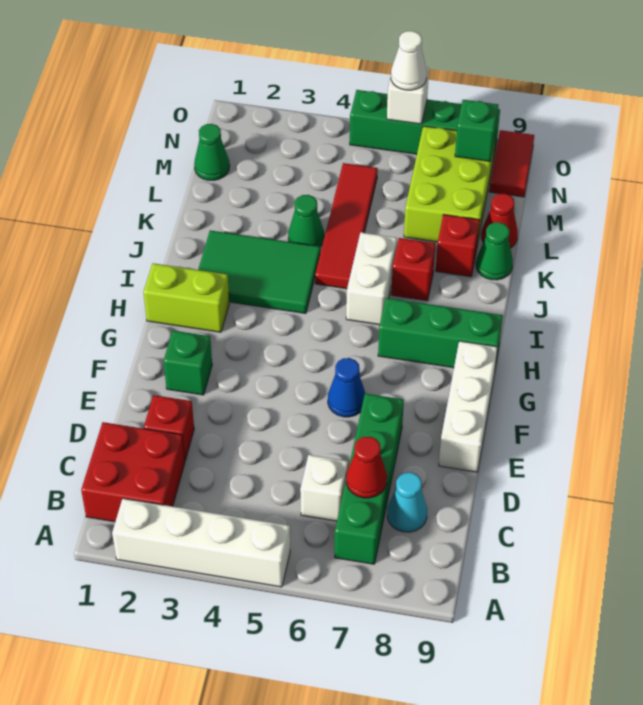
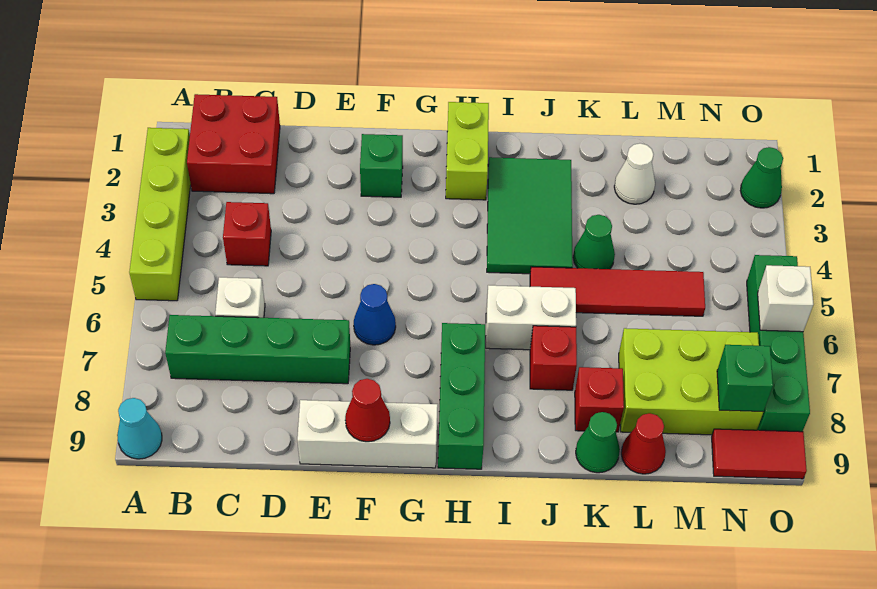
white 1x4 brick [112,498,290,587] -> lime 1x4 brick [129,128,191,301]
red 1x1 cone [346,437,387,498] -> red 1x1 cone moved to [345,379,390,442]
cyan 1x1 cone [387,472,427,532] -> cyan 1x1 cone moved to [117,398,162,459]
red 1x1 brick [144,395,194,461] -> red 1x1 brick moved to [223,202,271,266]
green 1x1 cone [194,124,230,180] -> green 1x1 cone moved to [740,147,783,208]
white 1x1 cone [391,31,427,90] -> white 1x1 cone moved to [614,143,655,204]

